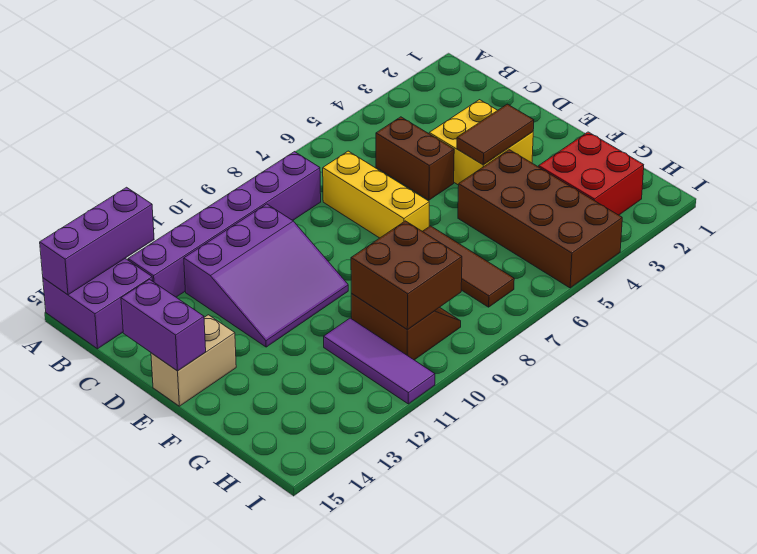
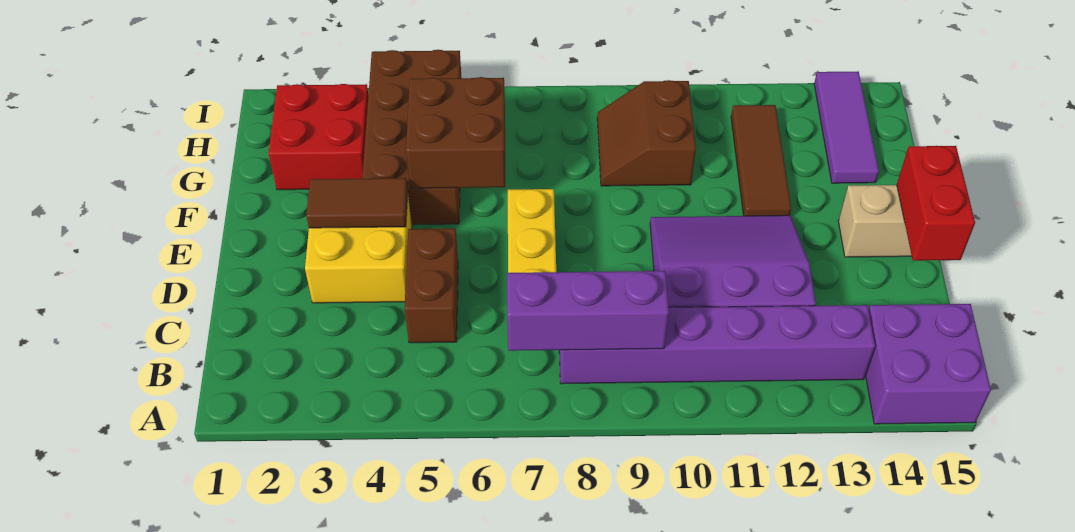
purple 1x3 brick [40,187,154,295] -> purple 1x3 brick moved to [507,271,669,351]
purple 1x2 brick [121,279,206,371] -> red 1x2 brick [897,146,975,261]
brown 1x3 tile [423,226,514,307] -> brown 1x3 tile moved to [731,105,791,216]
brown 2x2 brick [351,221,462,330] -> brown 2x2 brick moved to [406,77,505,188]
purple 1x3 tile [324,318,435,404] -> purple 1x3 tile moved to [814,71,879,183]

